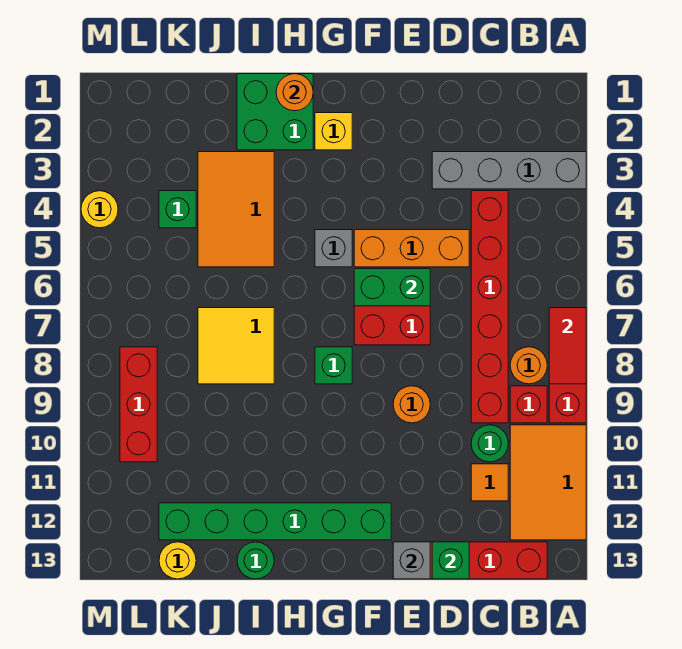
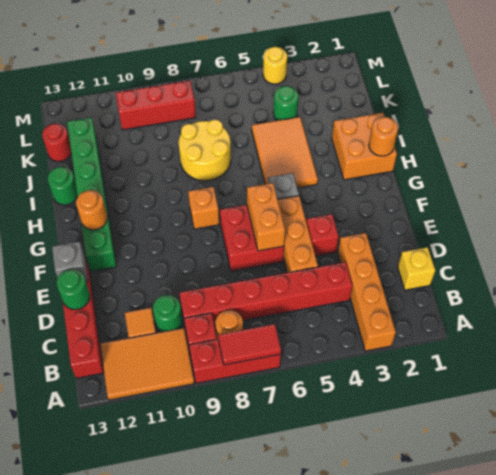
grey 1x4 brick [432,152,586,189] -> orange 1x4 brick [338,233,396,351]
green 1x1 brick [432,542,469,579] -> green 1x1 round brick [57,269,90,310]
none -> red 1x1 brick [306,214,339,256]
green 1x2 brick [354,269,430,306] -> orange 1x2 brick [247,183,285,251]
orange 1x1 round brick [393,386,430,423] -> orange 1x1 round brick moved to [76,190,107,230]
yellow 1x1 brick [315,113,352,150] -> yellow 1x1 brick moved to [398,247,435,290]
green 1x1 brick [315,347,352,384] -> orange 1x1 brick [188,187,219,229]
green 2x2 brick [237,74,313,150] -> orange 2x2 brick [332,113,397,180]
orange 2x3 tile [198,152,274,267] -> orange 2x3 tile turned to [252,117,318,188]
yellow 2x2 tile [198,308,274,384] -> yellow 2x2 round brick [179,120,231,181]
green 1x1 brick [159,191,196,228] -> green 1x1 round brick [273,86,299,121]
yellow 1x1 round brick [159,542,196,579] -> red 1x1 round brick [42,124,72,162]

